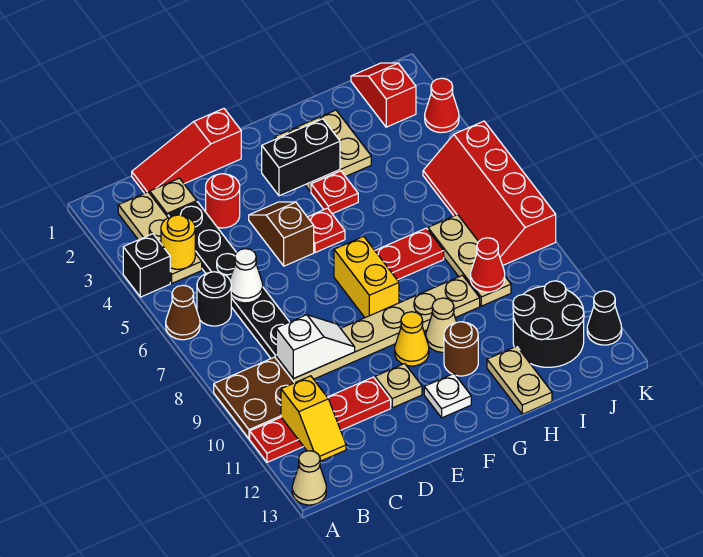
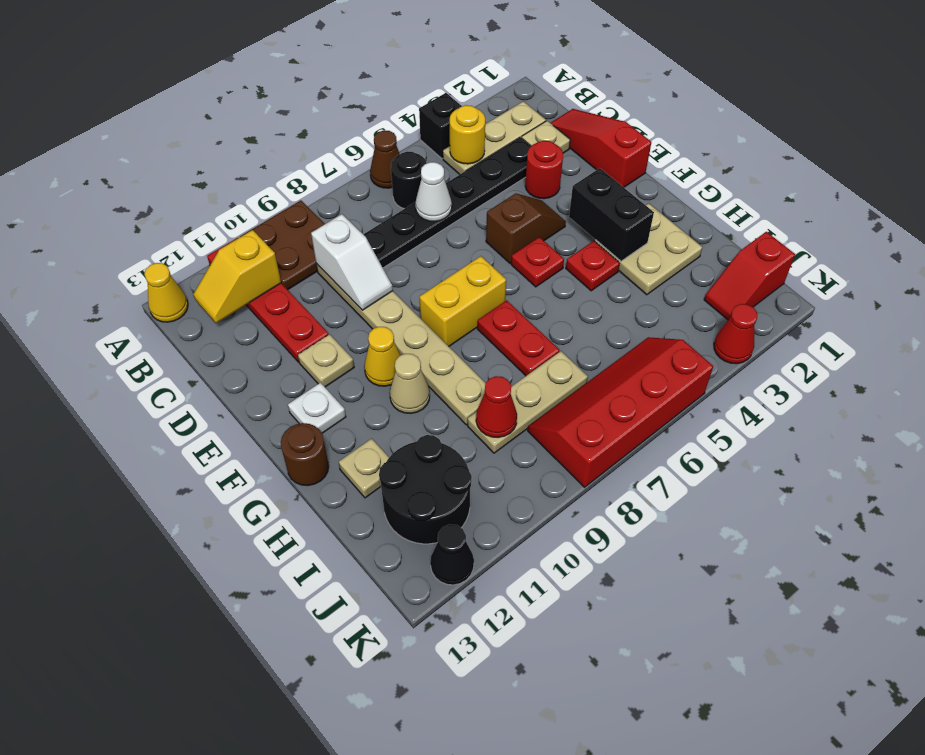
tan 1x1 cone [292,451,326,505] -> yellow 1x1 cone [144,263,188,322]
brown 1x1 round brick [444,322,478,376] -> brown 1x1 round brick moved to [281,423,329,486]
tan 1x2 plate [487,346,552,414] -> tan 1x1 plate [339,438,389,498]
red 1x2 slope [351,63,416,127] -> red 1x2 slope turned to [704,232,795,320]

